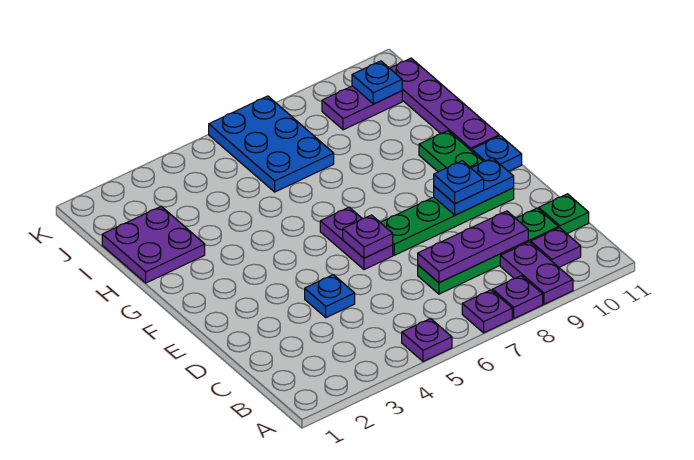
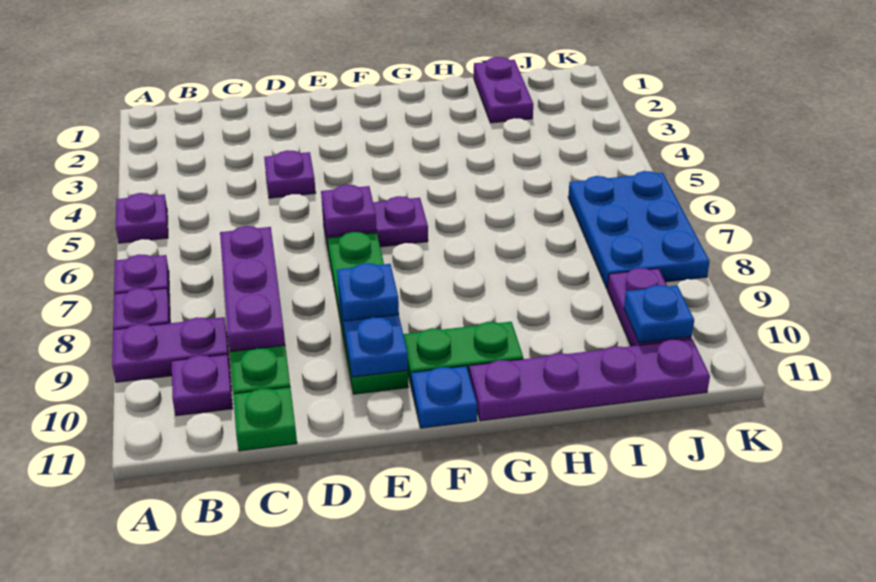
blue 1x1 plate [305,275,355,318] -> purple 1x1 plate [264,150,316,198]
purple 2x2 plate [102,206,205,283] -> purple 1x2 plate [474,57,533,123]
blue 2x3 plate [209,96,334,192] -> blue 2x3 plate turned to [568,171,710,289]

